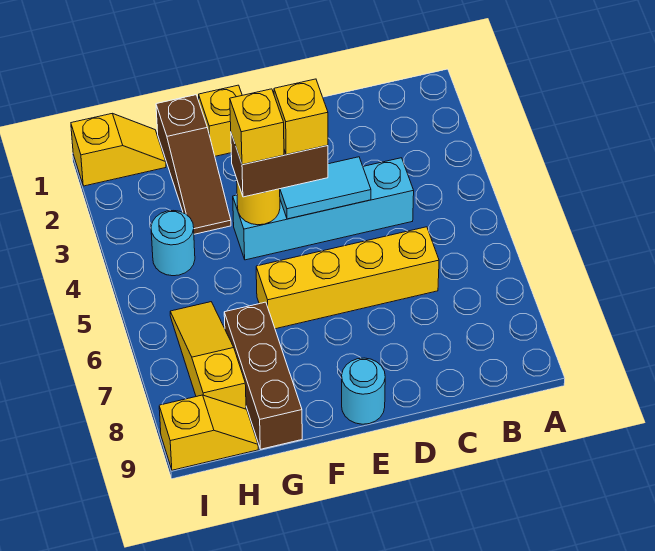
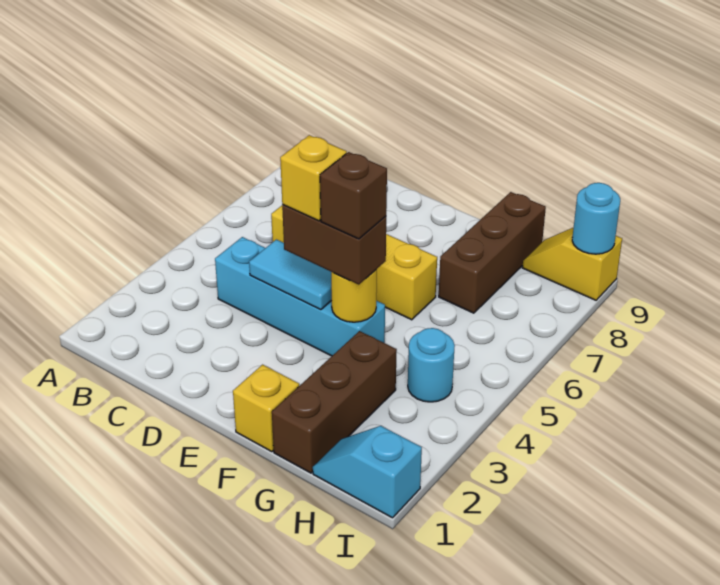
cyan 1x1 round brick [342,358,385,424] -> cyan 1x1 round brick moved to [572,183,620,254]
yellow 1x1 brick [230,89,284,165] -> brown 1x1 brick [320,152,387,239]
brown 1x3 slope [156,95,231,234] -> brown 1x3 brick [272,331,397,473]
yellow 1x2 slope [71,113,166,186] -> cyan 1x2 slope [313,426,422,518]
yellow 1x3 slope [170,302,246,409] -> none

